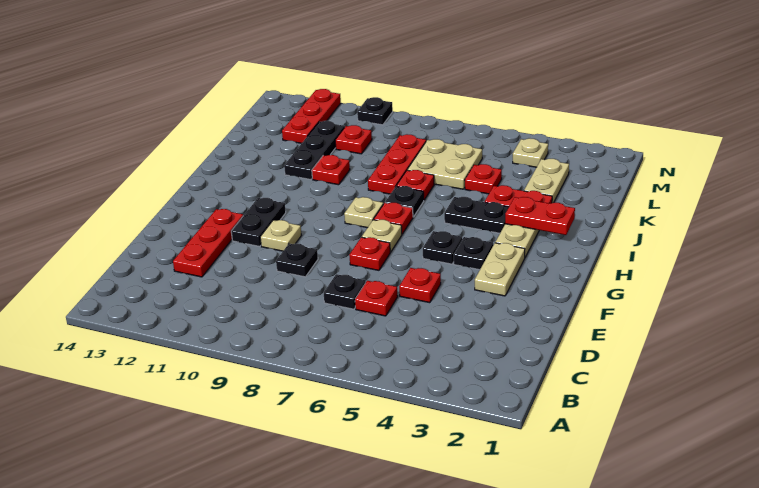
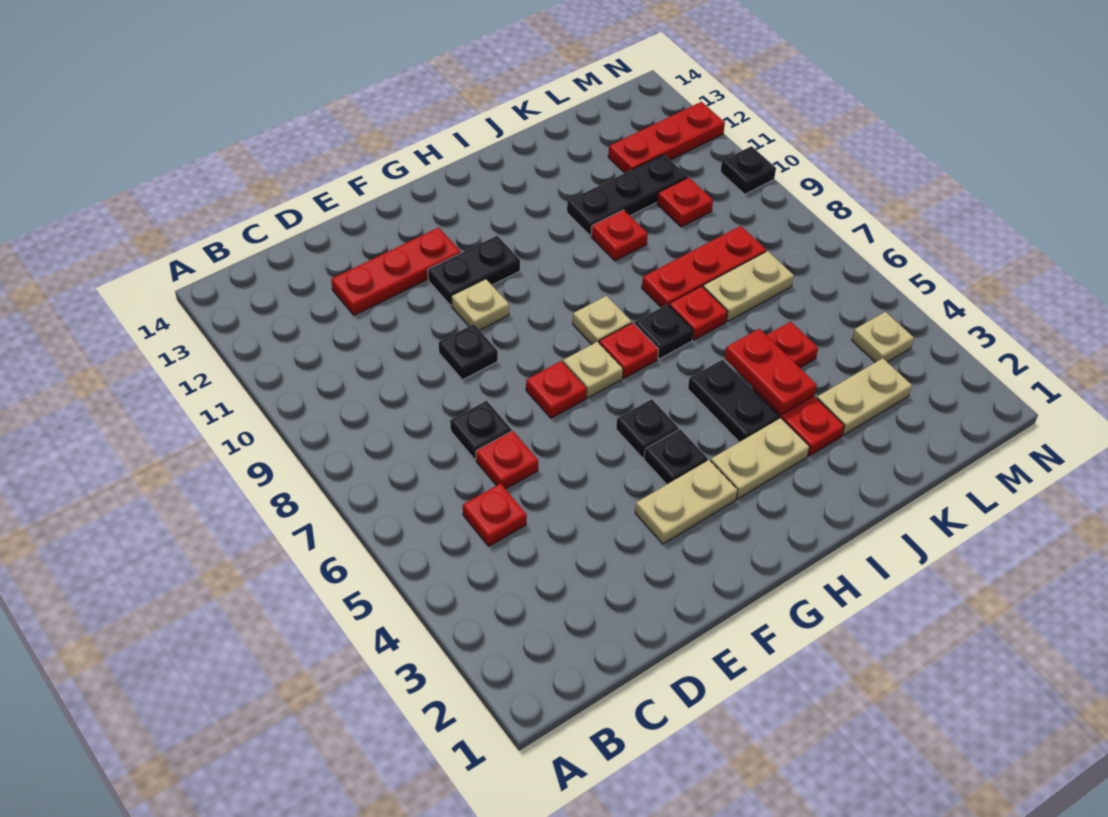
red 1x1 plate [399,268,441,303] -> red 1x1 plate moved to [463,484,527,546]
red 1x2 plate [505,197,575,235] -> red 1x2 plate moved to [725,329,817,415]
tan 2x2 plate [407,139,482,189] -> tan 1x2 plate [703,251,794,321]

